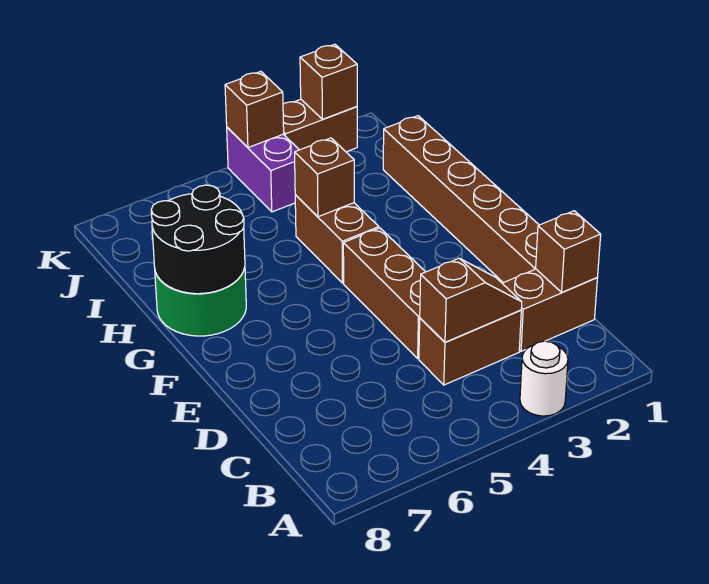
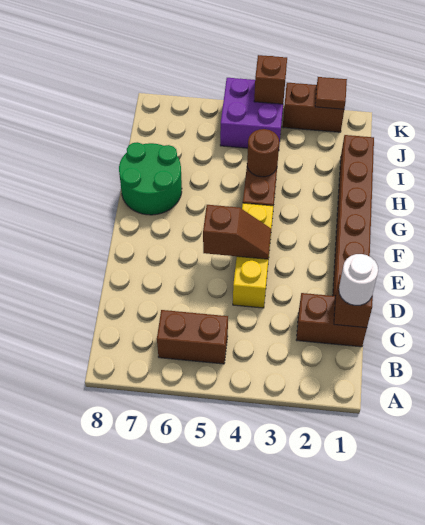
white 1x1 round brick [520,341,568,416] -> white 1x1 round brick moved to [339,254,378,305]
brown 1x2 brick [419,310,521,385] -> brown 1x2 brick moved to [157,310,228,364]
brown 1x2 slope [420,258,522,342] -> brown 1x2 slope moved to [203,205,271,259]
brown 1x3 brick [343,228,425,359] -> yellow 1x3 brick [233,203,273,308]
black 2x2 round brick [151,185,245,294] -> none
brown 1x1 brick [295,138,354,217] -> brown 1x1 round brick [247,129,279,177]
purple 1x2 brick [227,127,299,212] -> purple 2x2 brick [220,78,284,148]
brown 1x1 brick [300,44,357,119] -> brown 1x1 tile [315,77,347,109]

